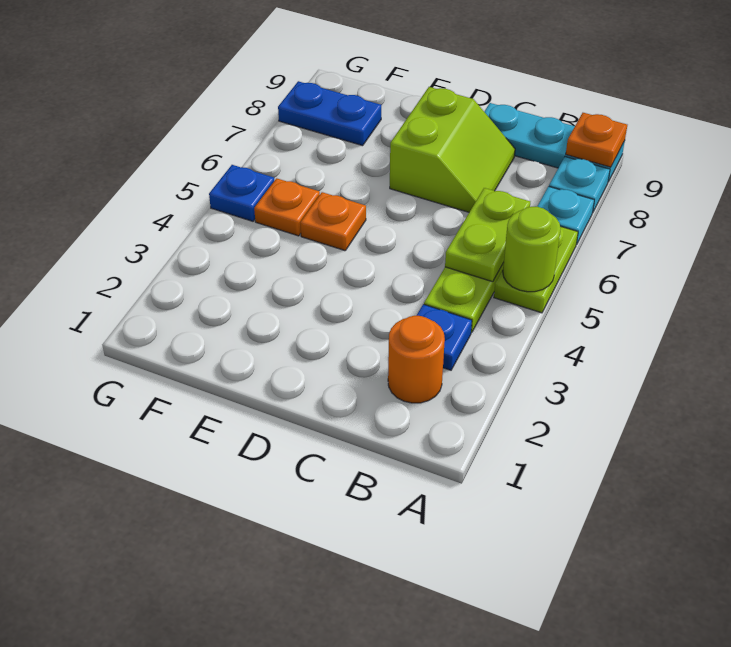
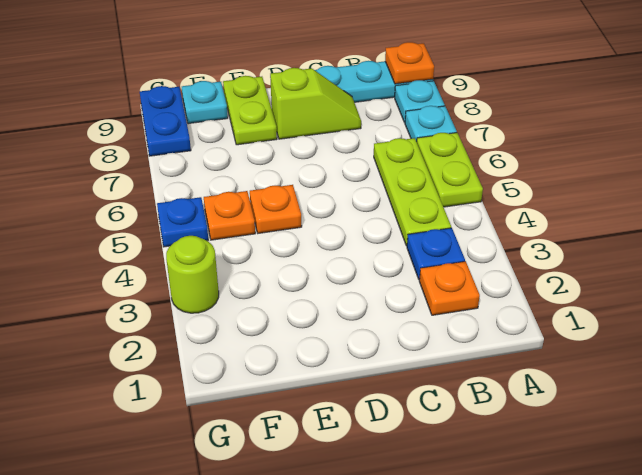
lime 1x1 round brick [503,207,561,292] -> lime 1x1 round brick moved to [166,236,219,313]
orange 1x1 round brick [388,316,445,403] -> orange 1x1 plate [419,261,480,315]
lime 1x2 plate [445,188,530,282] -> lime 1x2 plate moved to [223,76,277,145]
lime 2x2 slope [390,87,515,212] -> lime 1x2 slope [270,68,361,139]
blue 1x2 plate [278,81,381,146] -> blue 1x2 plate turned to [140,86,191,156]
none -> cyan 1x1 plate [182,81,228,124]

